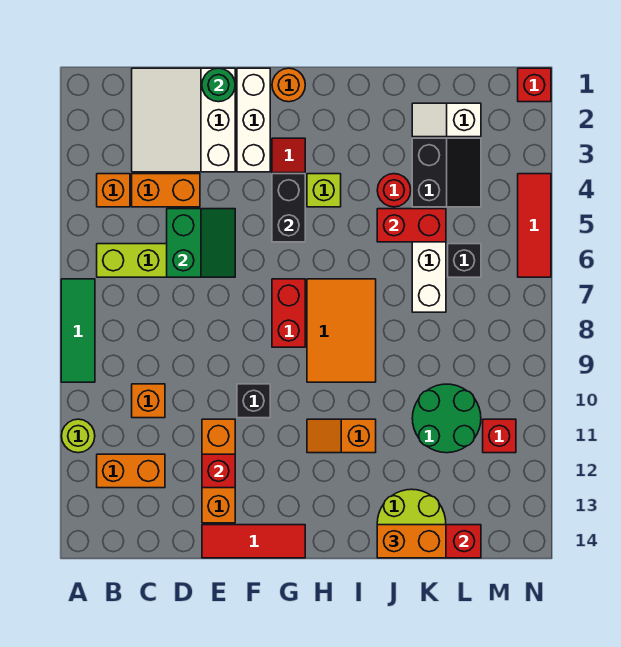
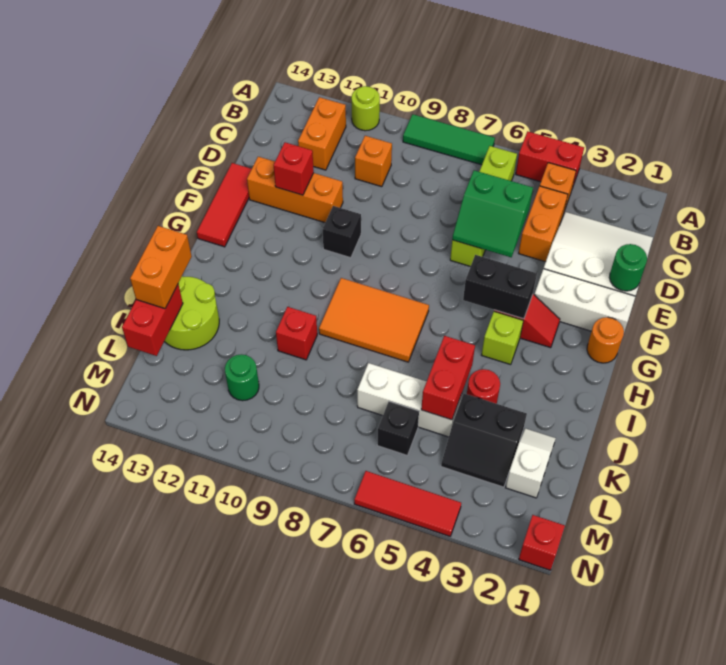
red 1x2 brick [272,279,305,347] -> red 1x2 brick moved to [516,131,584,188]
orange 1x2 slope [307,419,376,453] -> none
green 2x2 round brick [412,384,481,453] -> green 1x1 round brick [225,354,259,401]
red 1x1 brick [483,419,516,453] -> red 1x1 brick moved to [276,307,317,360]

